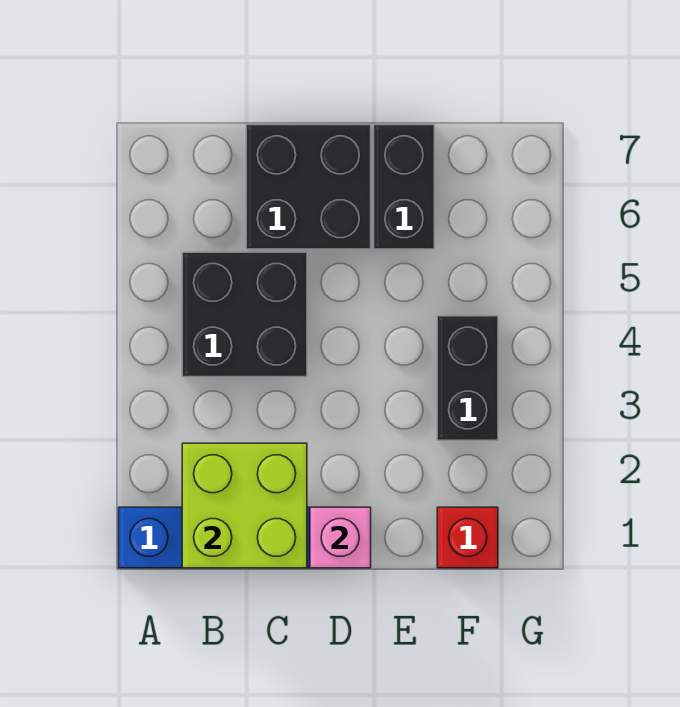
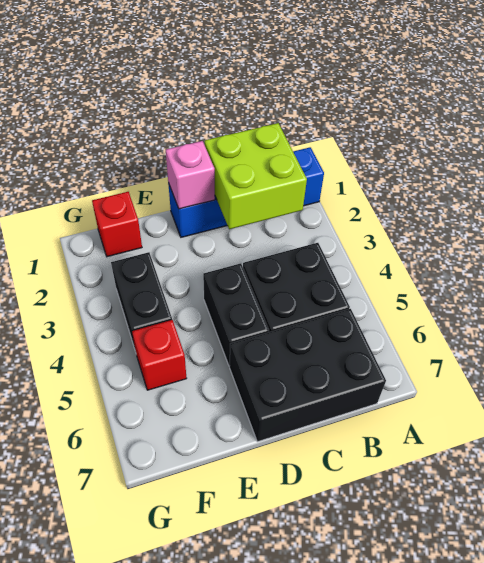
black 2x2 brick [246,125,371,249] -> black 2x3 brick [230,309,386,442]
black 1x2 brick [374,125,434,249] -> black 1x2 brick moved to [203,263,269,366]
none -> red 1x1 brick [132,320,187,390]

